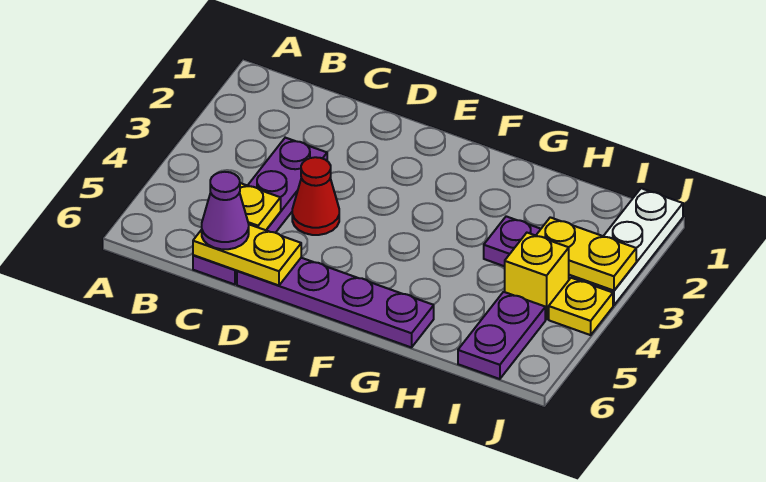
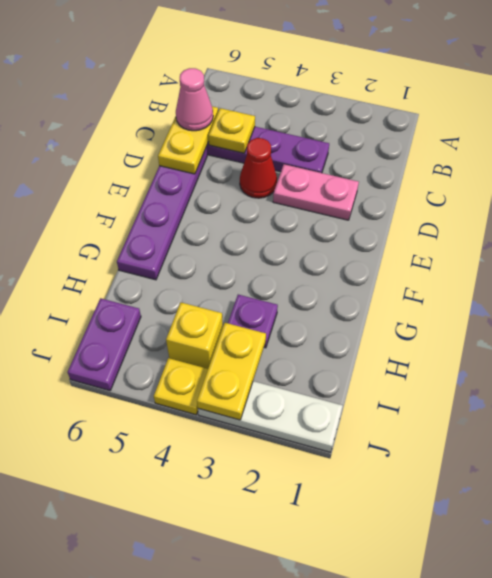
purple 1x1 cone [202,172,249,249] -> pink 1x1 cone [176,68,213,131]
none -> pink 1x2 plate [273,164,359,220]
purple 1x2 plate [458,292,545,379] -> purple 1x2 plate turned to [67,298,141,391]

